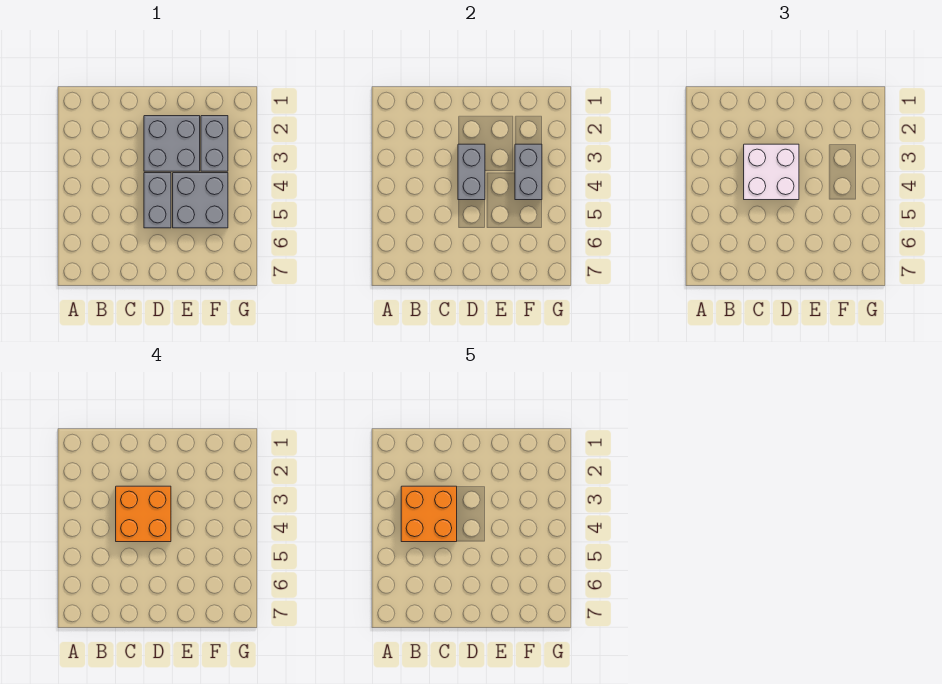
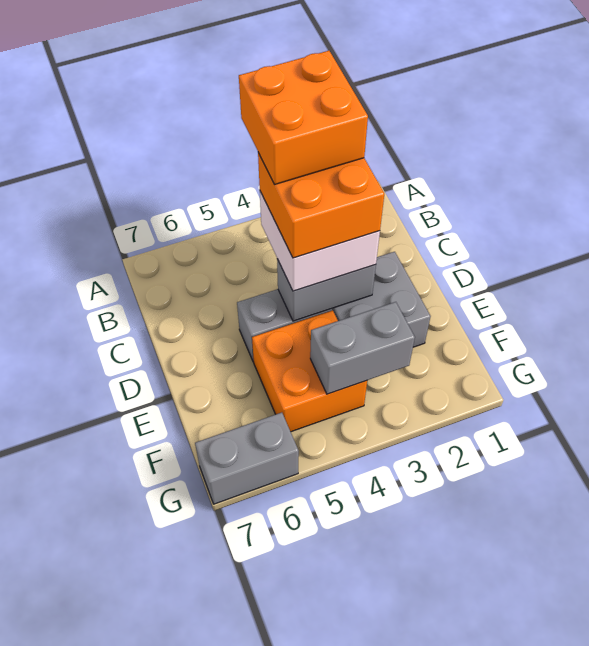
grey 2x2 brick [173,173,228,228] -> orange 2x2 brick [252,310,367,432]
grey 1x2 brick [201,116,228,171] -> grey 1x2 brick moved to [195,413,299,504]

